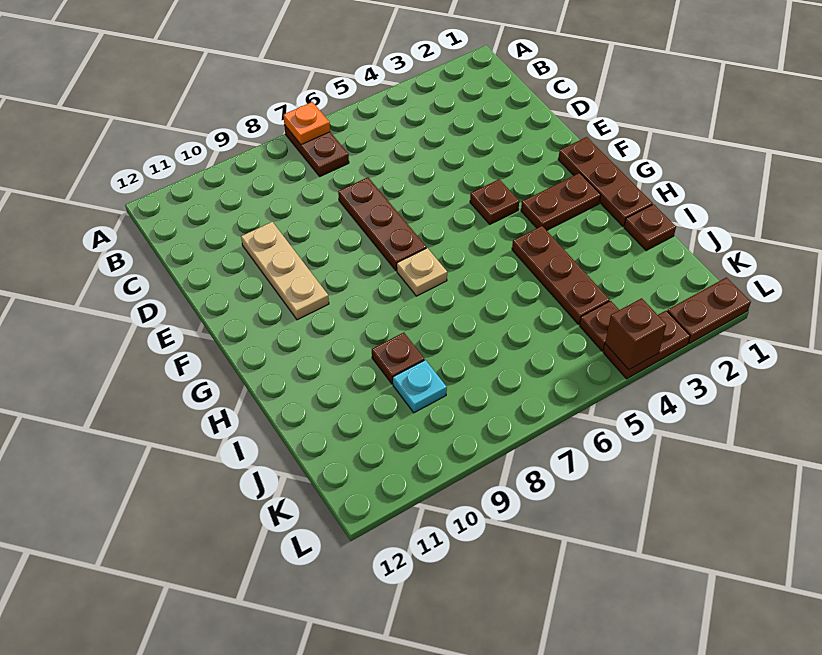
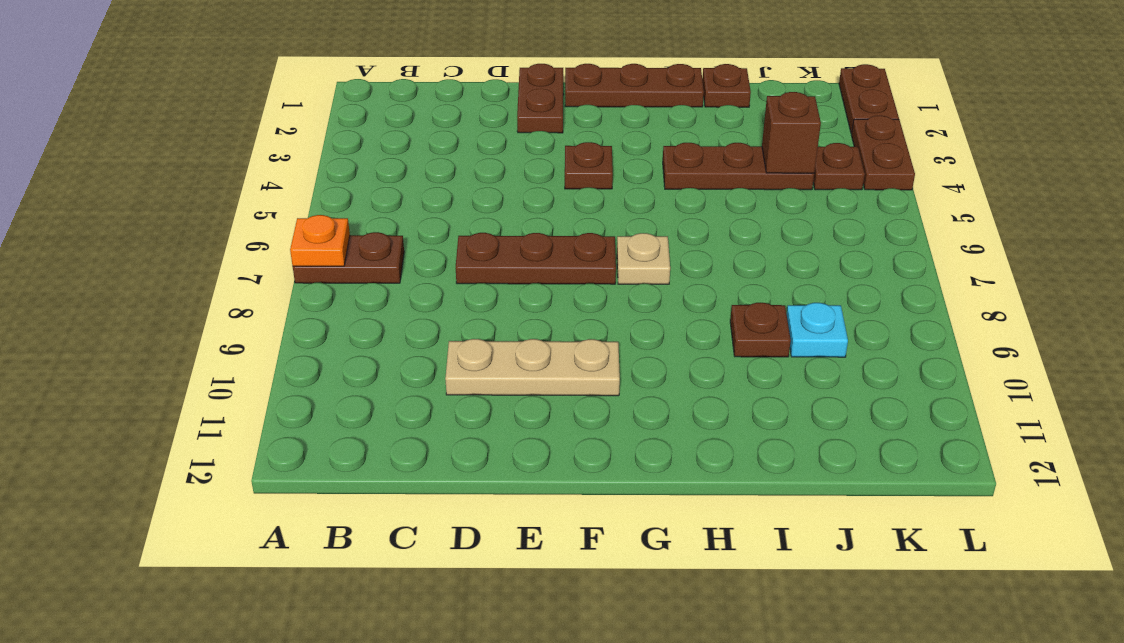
brown 1x2 plate [521,173,601,231] -> brown 1x2 plate moved to [517,64,563,133]
brown 1x1 brick [605,298,666,370] -> brown 1x1 brick moved to [762,92,821,173]

